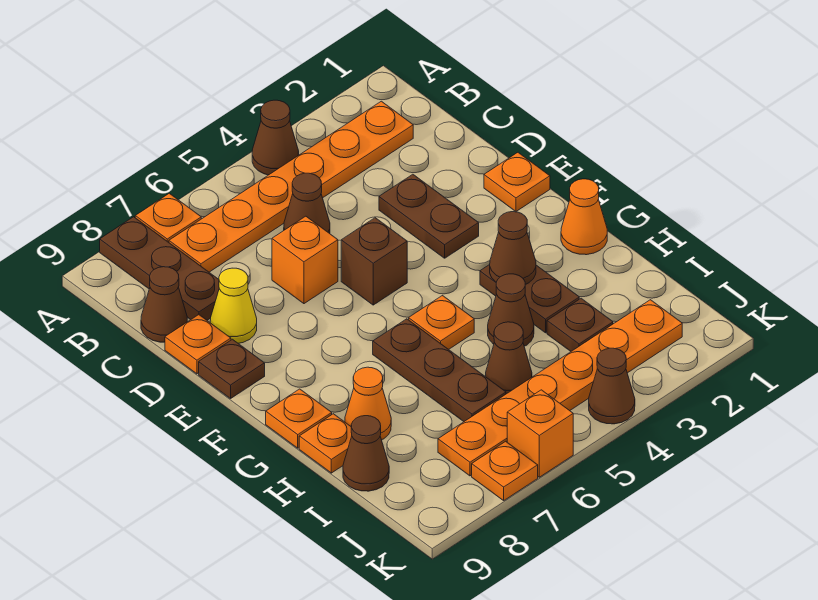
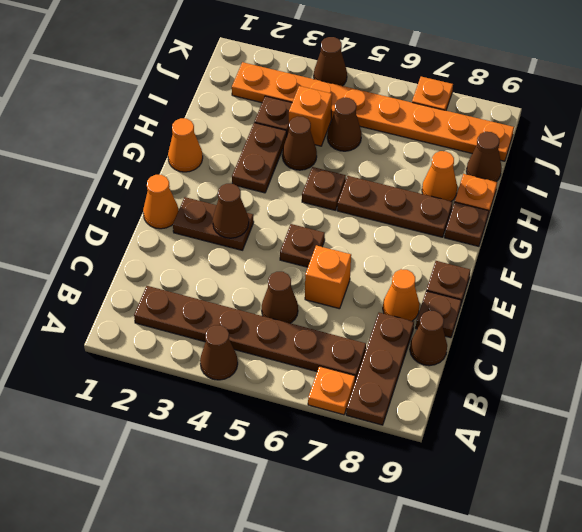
orange 1x6 plate [169,101,413,272] -> brown 1x6 plate [134,286,366,381]
brown 1x2 plate [379,174,479,258] -> brown 1x2 plate turned to [173,197,254,250]
yellow 1x1 cone [210,268,257,343] -> orange 1x1 cone [383,269,420,321]
orange 1x1 plate [165,315,231,374] -> brown 1x1 plate [416,291,461,338]
orange 1x1 plate [484,153,550,211] -> orange 1x1 cone [143,175,178,229]
brown 1x1 brick [341,218,407,305] -> brown 1x1 plate [280,224,325,267]
brown 1x1 cone [490,212,536,285] -> brown 1x1 cone moved to [213,184,249,238]
orange 1x1 plate [409,296,474,349] -> brown 1x1 plate [302,167,346,210]
brown 1x3 plate [373,319,506,422] -> brown 1x3 plate turned to [337,176,452,237]
orange 1x1 plate [266,389,332,448] -> brown 1x1 plate [445,202,489,246]
orange 1x6 plate [438,300,682,476] -> orange 1x8 plate [232,62,514,161]
orange 1x1 brick [507,390,573,477] -> orange 1x1 brick moved to [289,86,332,146]

